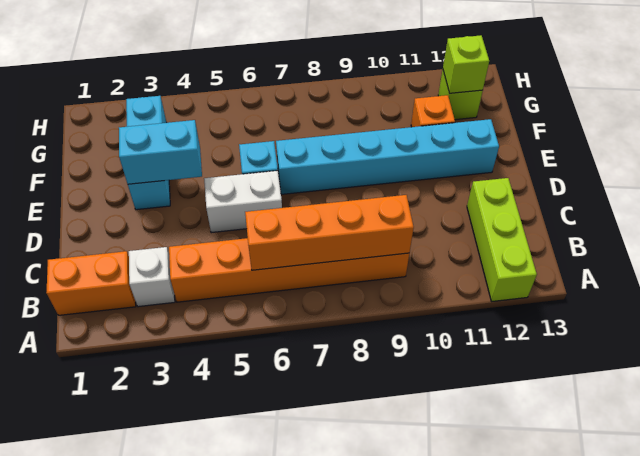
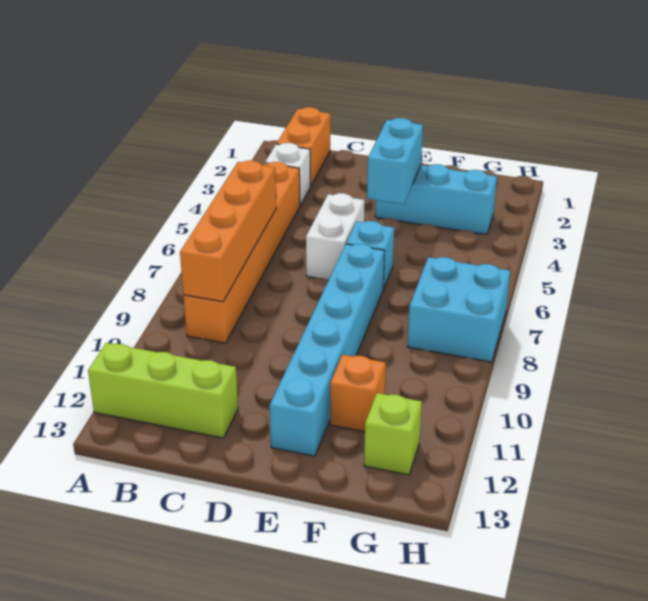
none -> cyan 2x2 brick [407,257,510,362]
lime 1x1 brick [443,35,489,93] -> none

